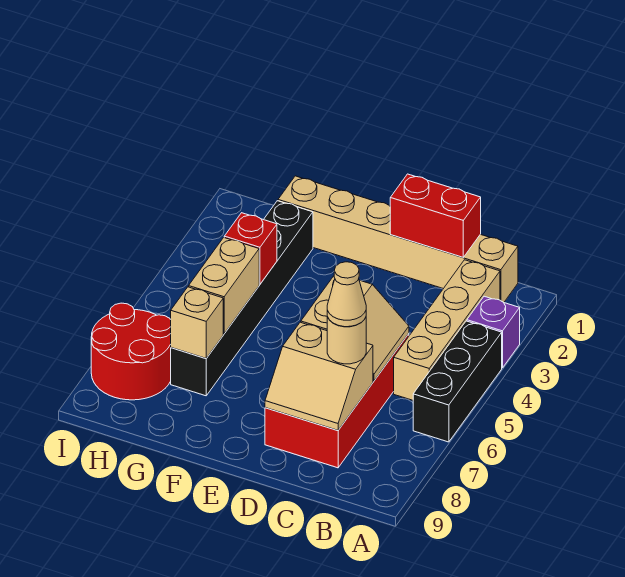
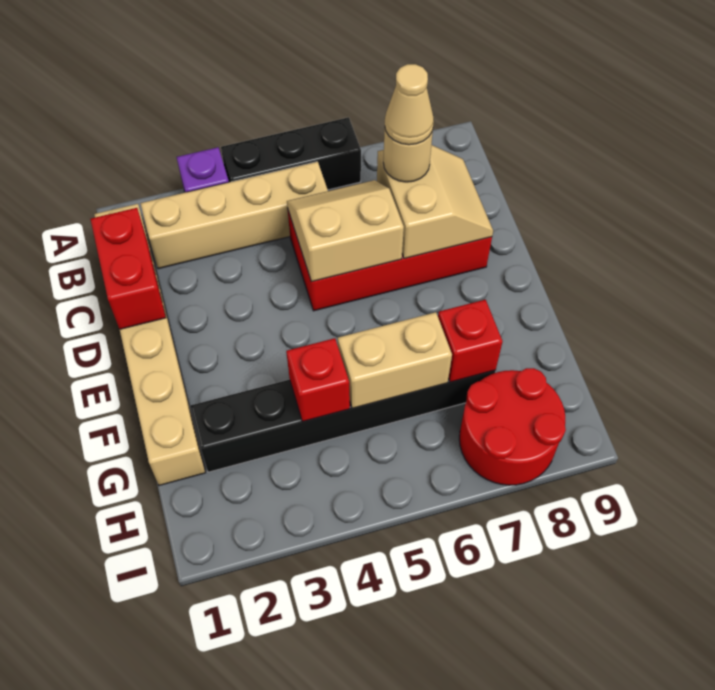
tan 1x1 brick [171,287,223,358] -> red 1x1 brick [438,300,503,382]

